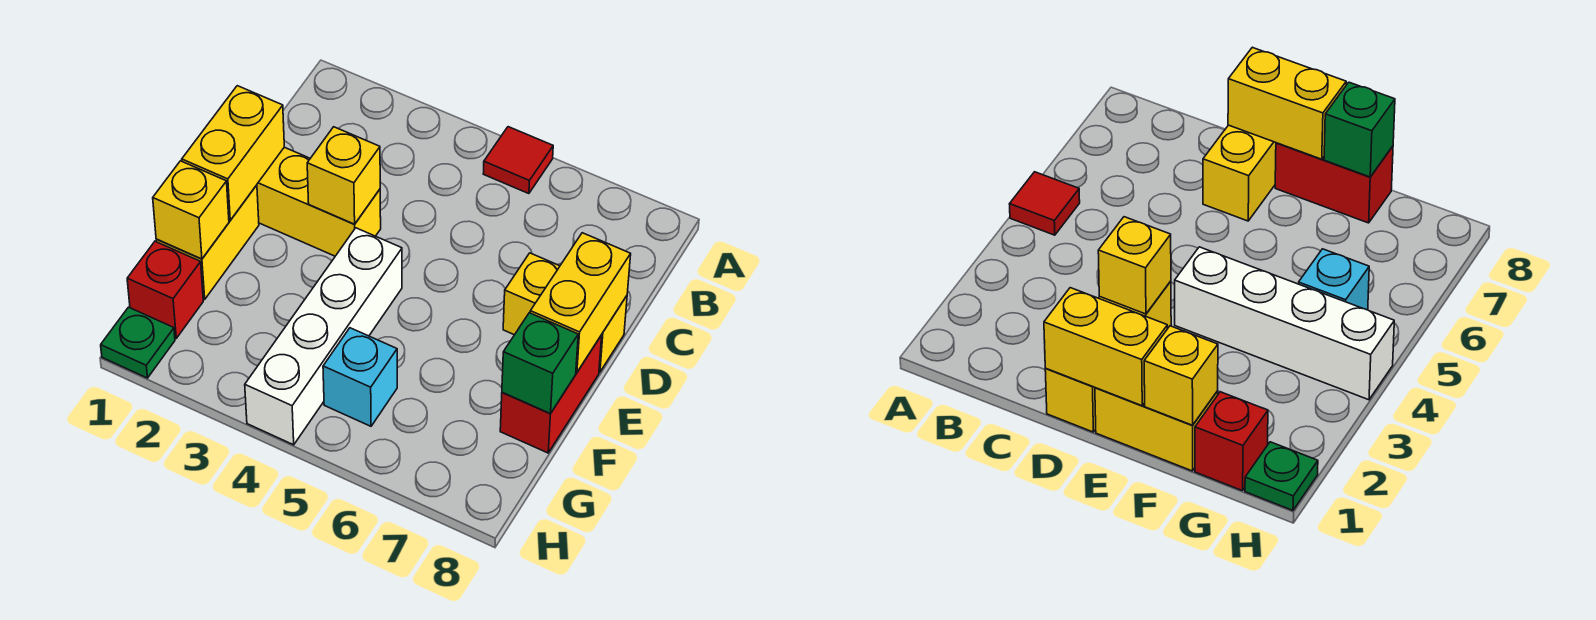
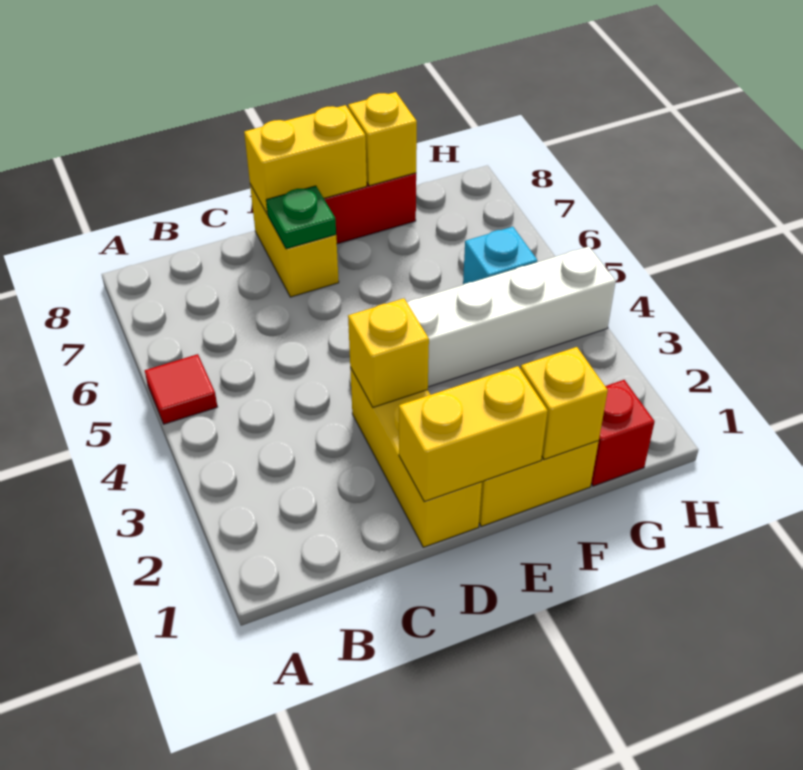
green 1x1 brick [502,313,578,414] -> yellow 1x1 brick [348,92,417,186]
green 1x1 plate [101,307,175,378] -> green 1x1 plate moved to [266,186,336,249]

